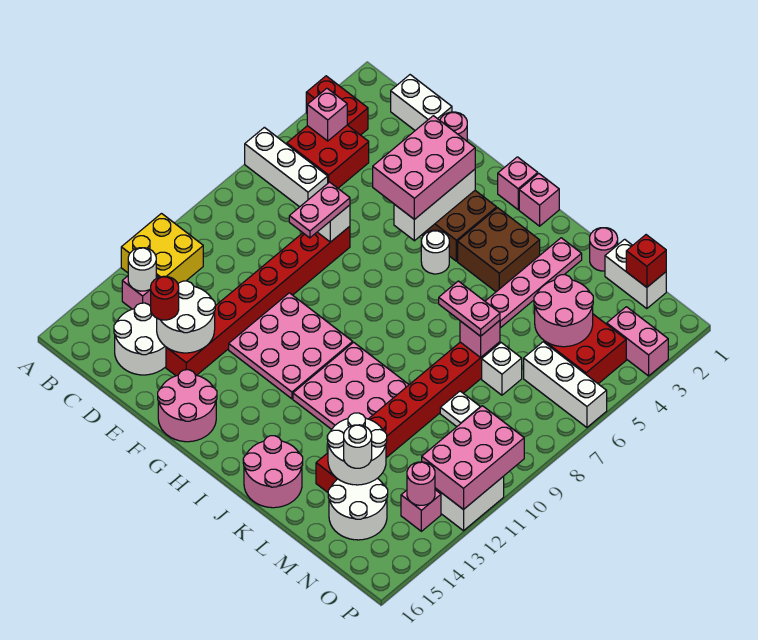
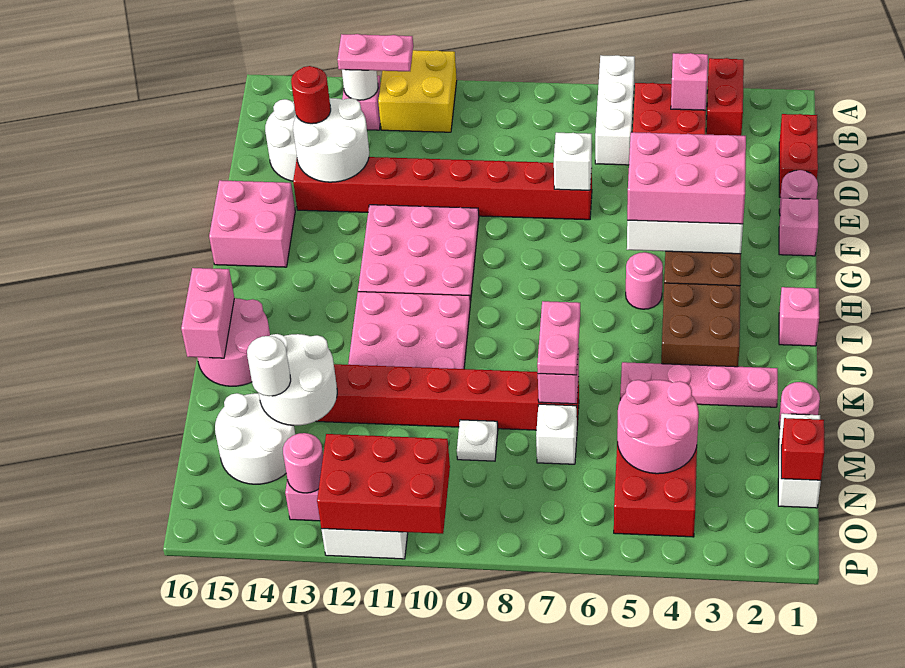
white 1x2 brick [391,75,452,130] -> red 1x2 brick [779,114,818,197]
pink 1x2 plate [289,182,350,238] -> pink 1x2 plate moved to [337,34,413,71]
pink 2x2 round brick [158,370,217,442] -> pink 2x2 brick [209,180,295,267]
pink 1x1 brick [498,157,538,210] -> pink 1x1 brick moved to [779,198,818,256]
white 1x1 round brick [421,230,449,274] -> pink 1x1 round brick [626,252,663,309]
white 1x3 brick [524,342,607,427] -> none
pink 1x2 brick [607,307,668,376] -> pink 1x2 brick moved to [181,268,234,358]
pink 2x3 brick [422,406,524,510] -> red 2x3 brick [317,434,450,534]

